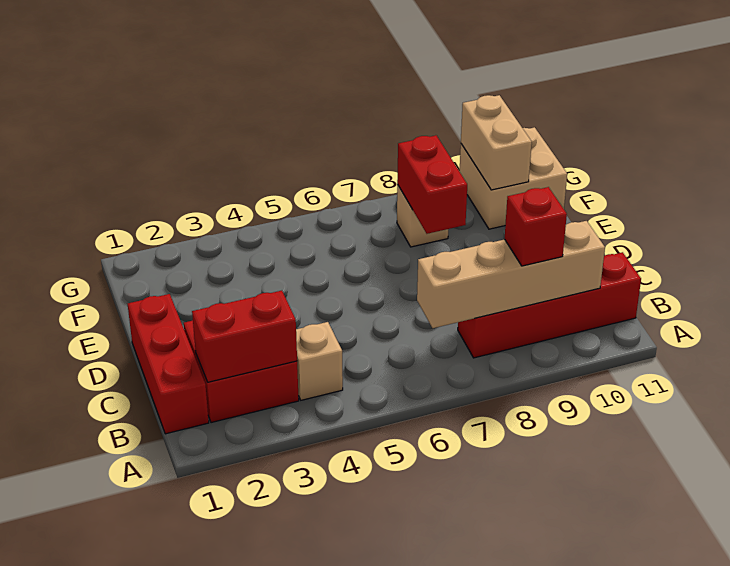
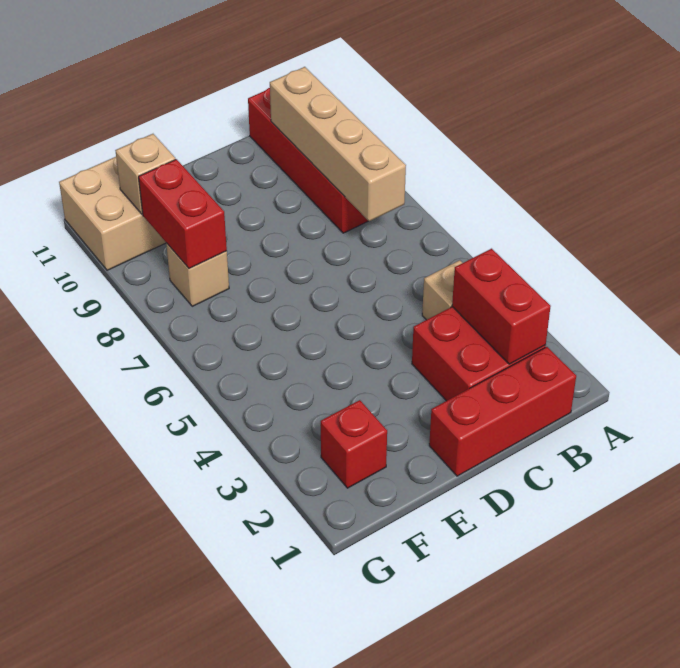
red 1x1 brick [505,187,567,266] -> red 1x1 brick moved to [321,400,387,488]
red 1x2 brick [397,135,467,234] -> red 1x2 brick turned to [139,159,227,268]
tan 1x2 brick [461,95,532,190] -> tan 1x1 brick [115,134,176,214]

